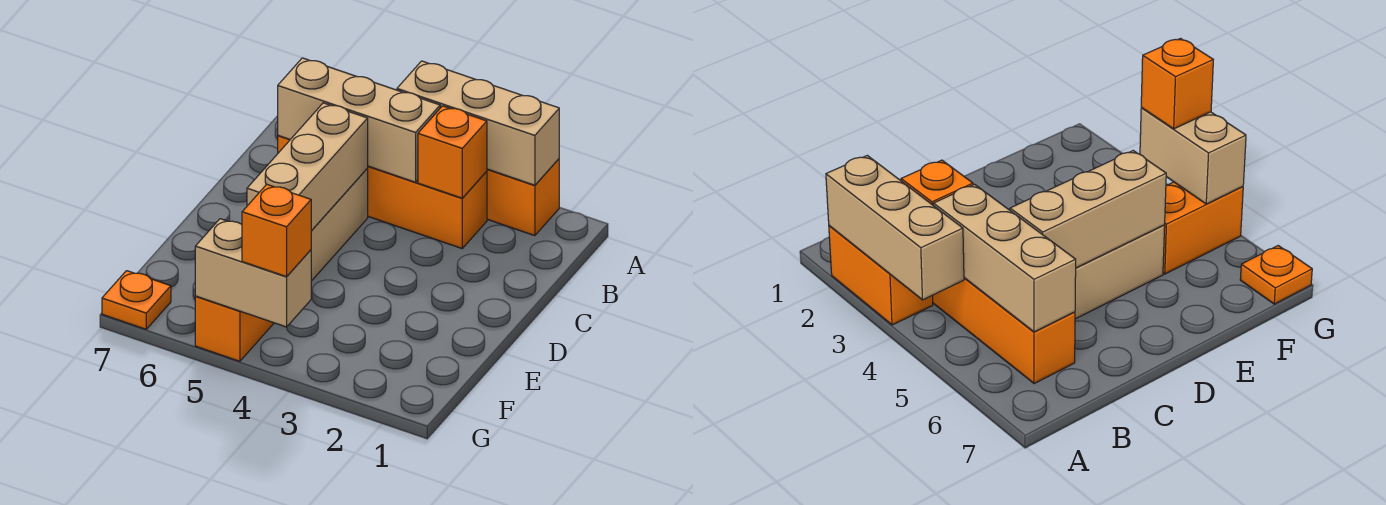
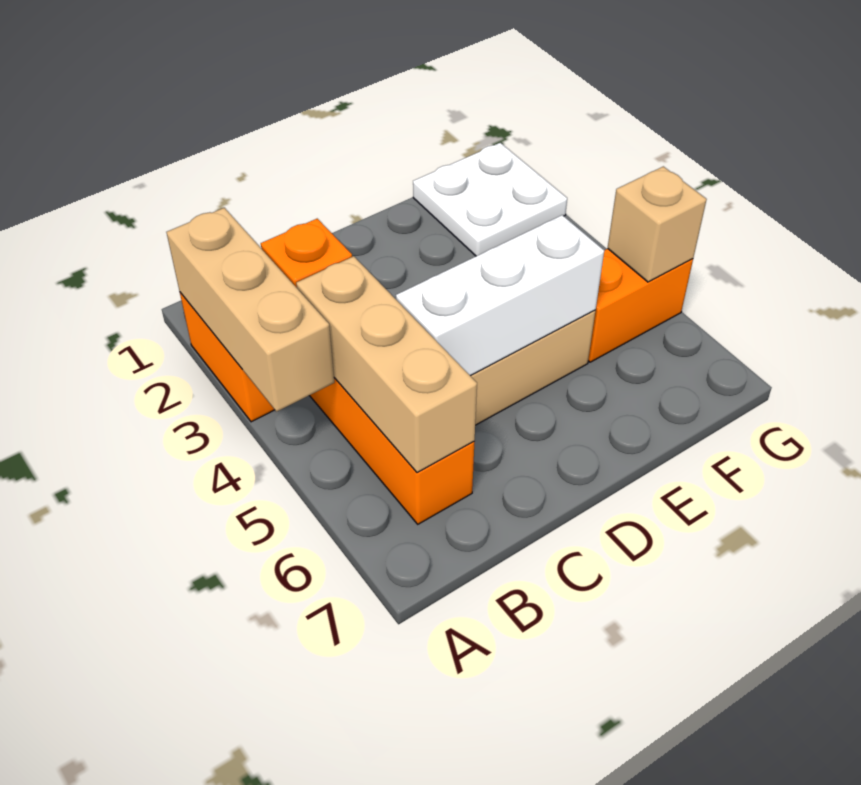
tan 1x3 brick [247,103,368,231] -> white 1x3 brick [396,215,604,376]
none -> white 2x2 plate [413,143,567,256]
tan 1x2 brick [195,219,311,327] -> tan 1x1 brick [608,166,707,282]
orange 1x1 brick [242,184,311,277] -> none
orange 1x1 plate [102,271,171,329] -> none

